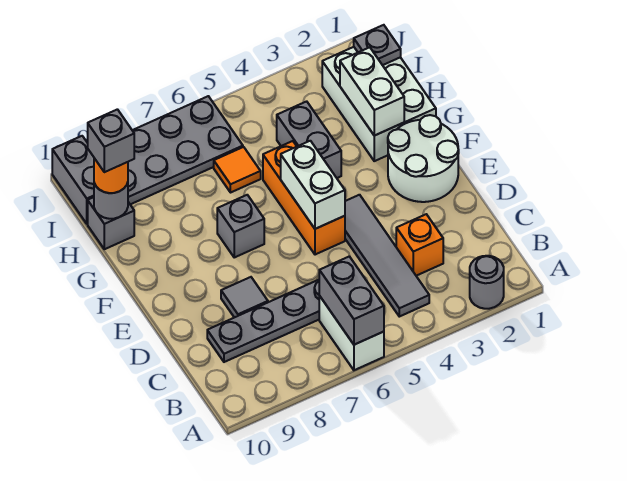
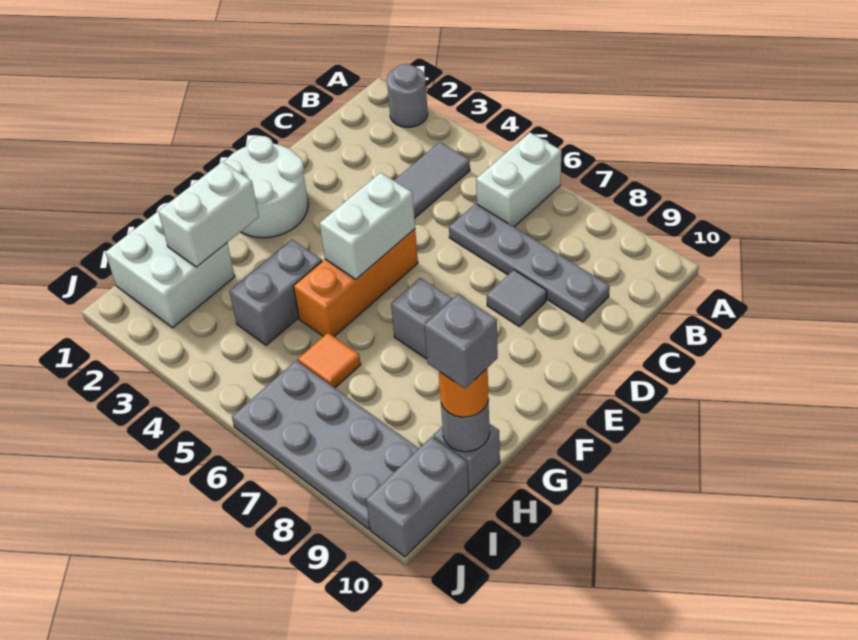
grey 1x2 brick [319,256,384,345] -> none
orange 1x1 brick [396,214,443,276] -> none
white 2x3 brick [322,47,436,161] -> white 2x2 brick [105,212,235,328]
grey 1x1 plate [354,25,401,65] -> none

